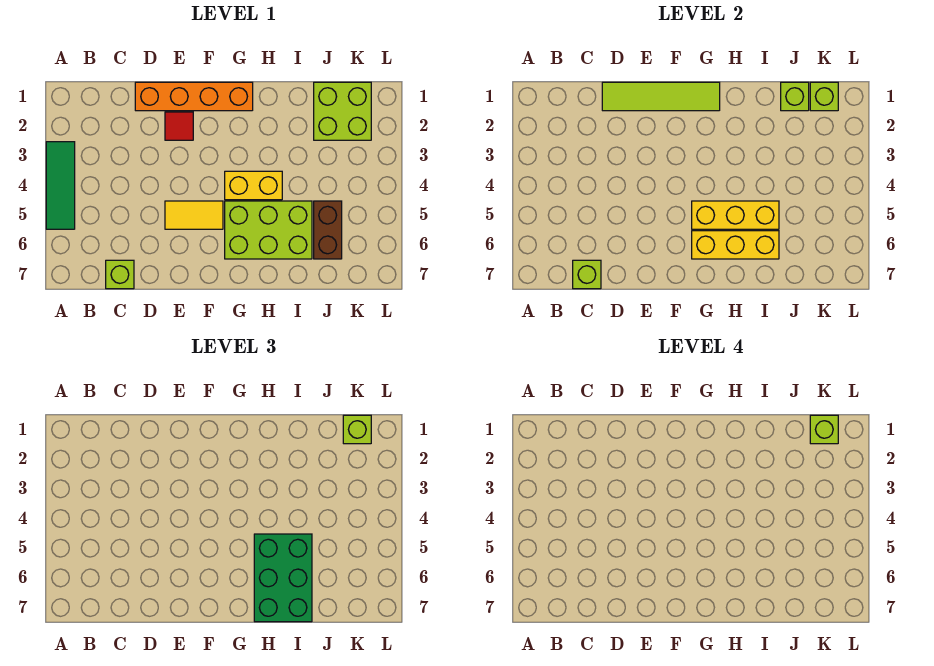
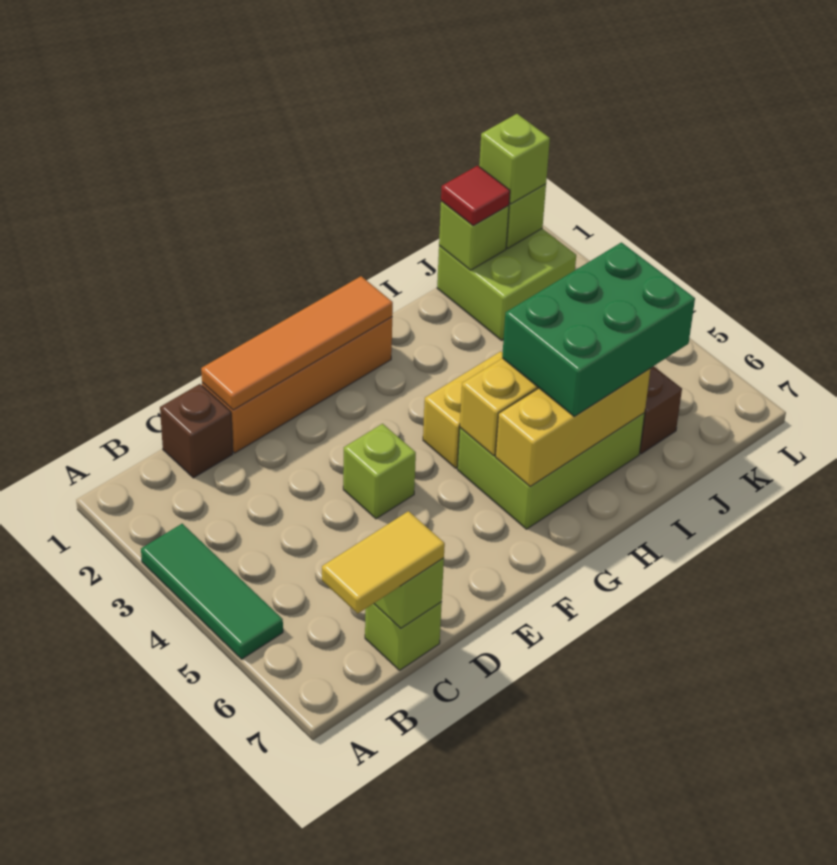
none -> brown 1x1 brick [160,384,233,478]
lime 1x4 tile [602,82,720,111] -> orange 1x4 tile [201,276,393,410]
red 1x1 tile [165,112,193,140] -> red 1x1 tile moved to [441,166,510,226]
yellow 1x2 tile [165,201,223,229] -> yellow 1x2 tile moved to [322,511,445,613]
green 2x3 brick [254,534,312,622] -> green 2x3 brick turned to [502,243,695,417]
lime 1x1 brick [810,415,838,444] -> lime 1x1 brick moved to [343,424,416,519]

